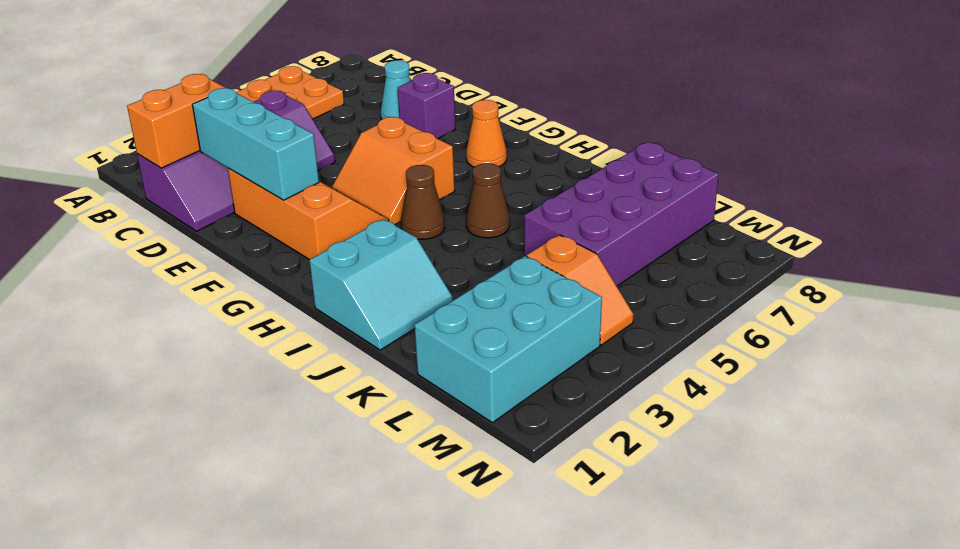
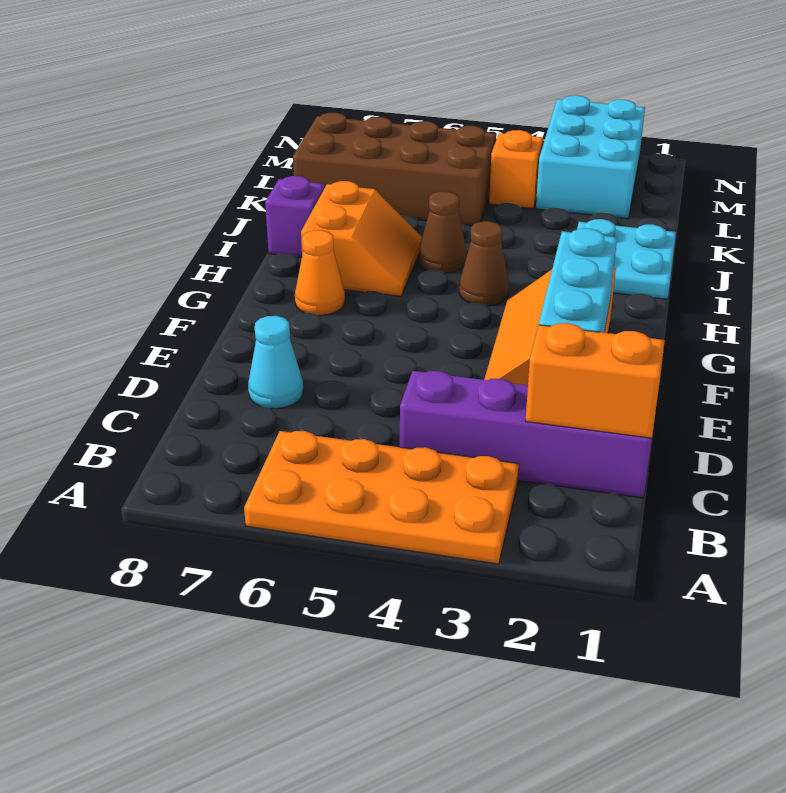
purple 1x1 brick [398,73,455,139] -> purple 1x1 brick moved to [265,176,325,257]
orange 2x2 slope [332,117,455,225] -> orange 2x2 slope moved to [301,181,422,296]
cyan 2x2 slope [309,219,453,350] -> cyan 2x2 plate [577,219,676,299]
purple 2x4 brick [524,143,719,286] -> brown 2x4 brick [293,113,496,226]
cyan 2x3 brick [414,256,602,423] -> cyan 2x3 brick turned to [536,95,645,219]

